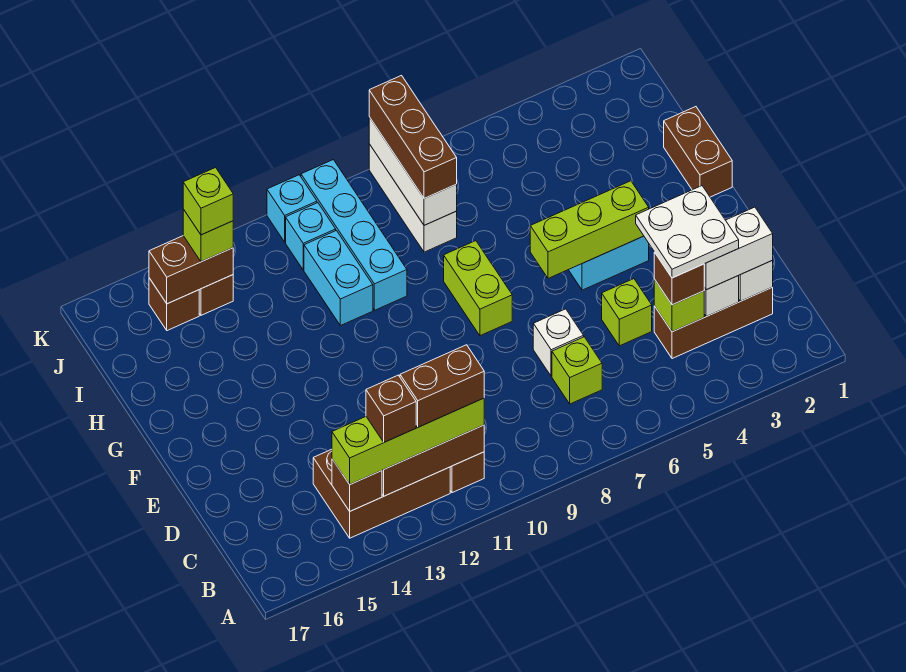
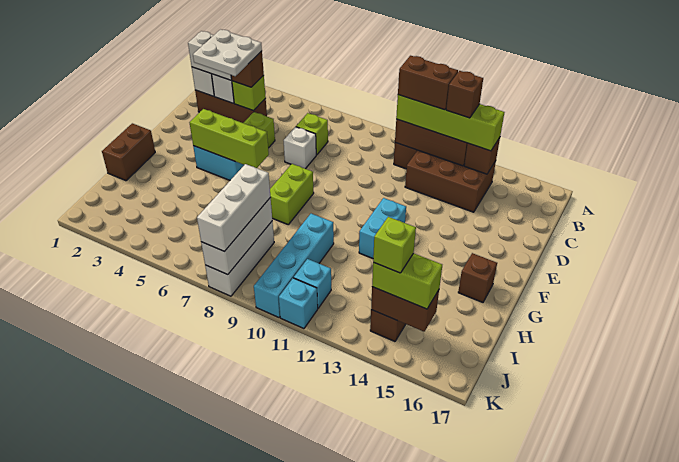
cyan 1x2 brick [304,231,373,326] -> cyan 1x2 brick moved to [359,198,406,258]
brown 1x3 brick [369,76,457,199] -> white 1x3 brick [197,164,271,252]
lime 1x1 brick [183,209,233,262] -> lime 1x2 brick [372,253,442,309]
brown 1x1 brick [149,278,199,331] -> brown 1x1 brick moved to [458,253,497,302]

